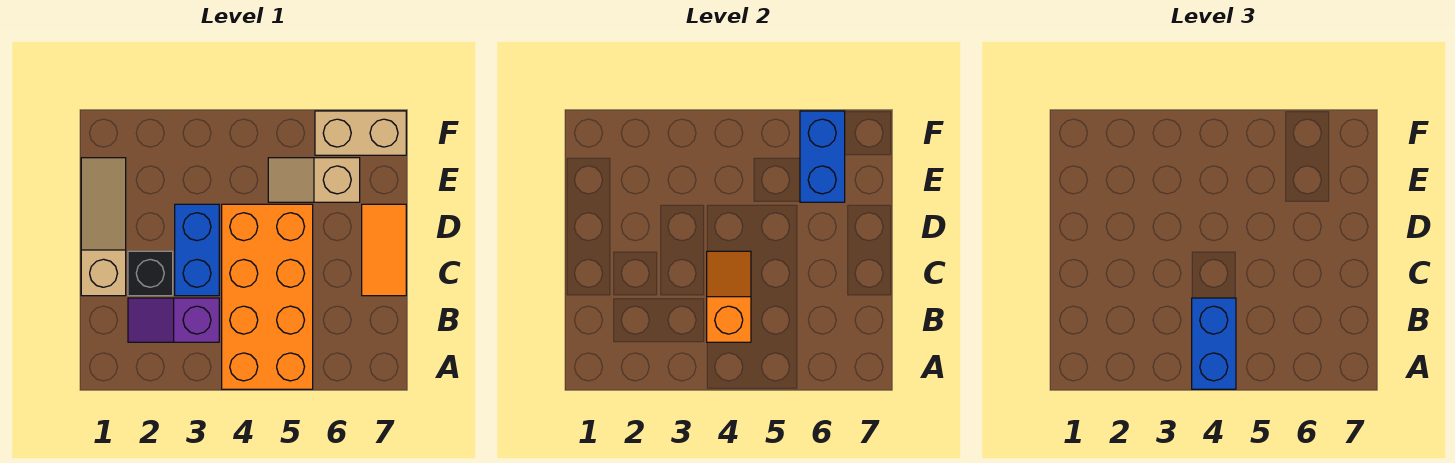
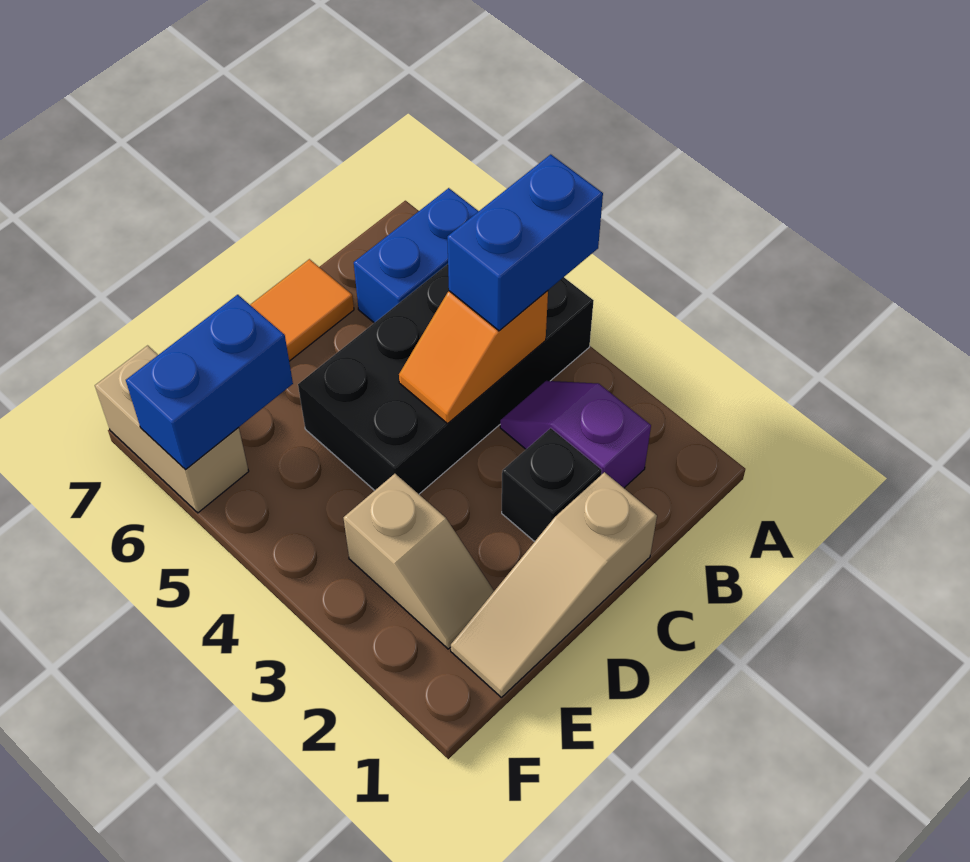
orange 2x4 brick [222,204,313,389] -> black 2x4 brick [298,264,594,494]
purple 1x2 slope [128,298,219,342] -> purple 1x2 slope turned to [500,381,651,488]
blue 1x2 brick [175,204,219,296] -> blue 1x2 brick moved to [354,188,479,323]
tan 1x2 slope [268,158,360,202] -> tan 1x2 slope moved to [344,474,494,649]

